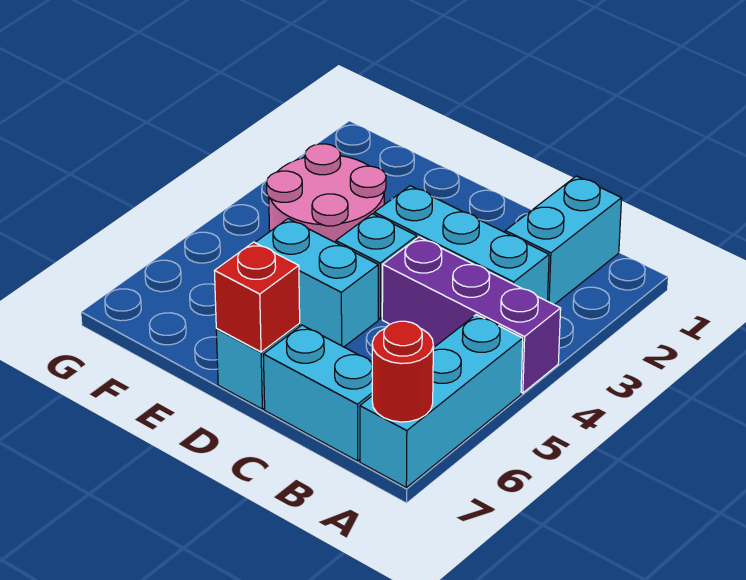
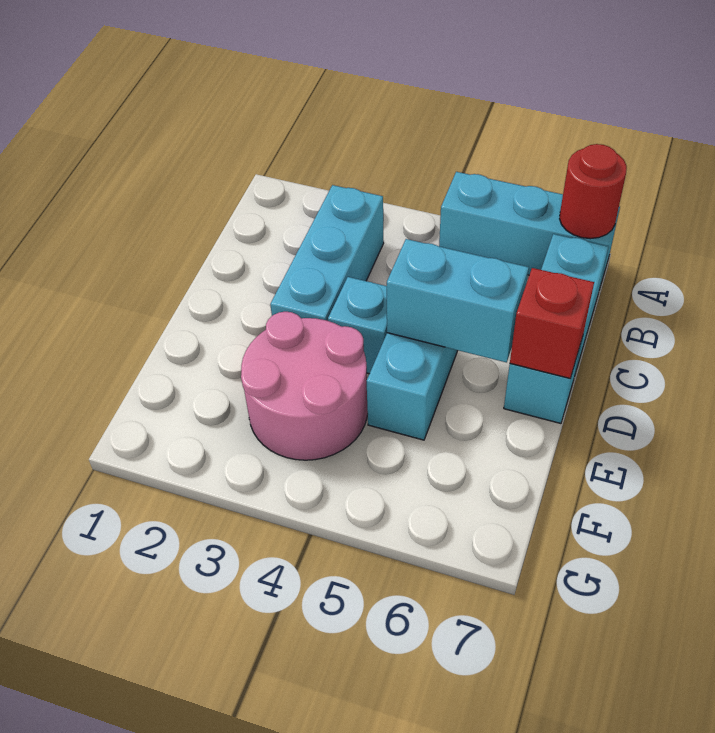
purple 1x3 brick [382,237,561,393] -> none
cyan 1x2 brick [505,176,622,305] -> cyan 1x2 brick moved to [387,239,529,362]

